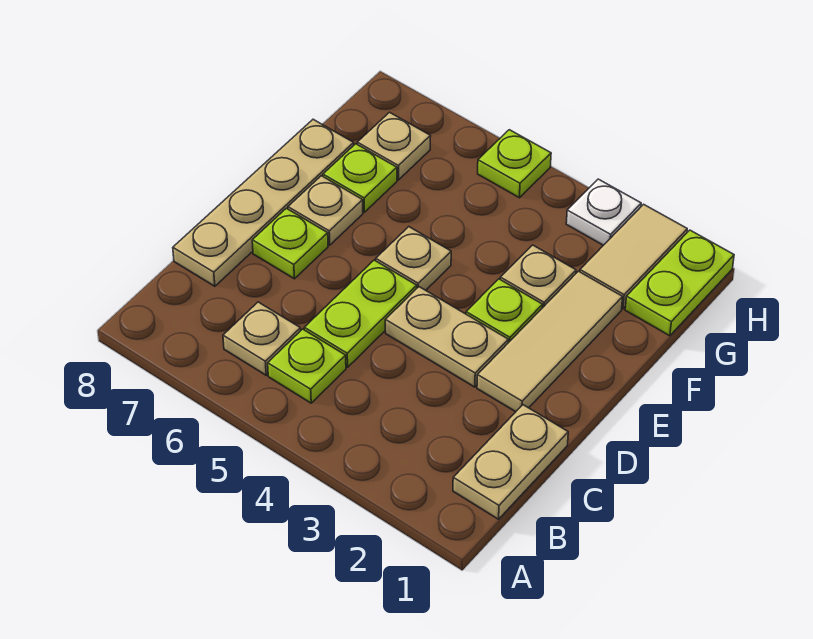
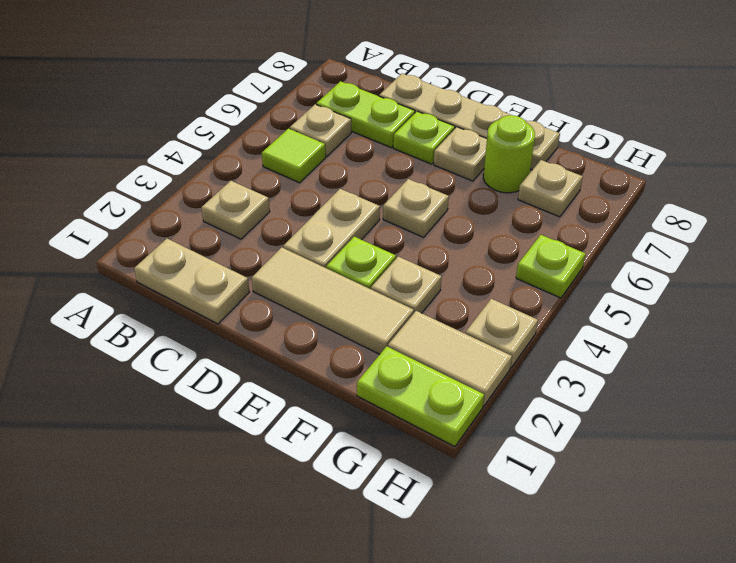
none -> tan 1x1 plate [201,181,270,239]
lime 1x1 plate [268,329,346,403] -> lime 1x1 tile [262,129,326,183]
lime 1x2 plate [304,260,417,367] -> lime 1x2 plate moved to [316,81,415,148]
lime 1x1 plate [323,144,397,212] -> lime 1x1 round brick [483,115,535,193]
white 1x1 plate [566,179,641,245] -> tan 1x1 plate [465,299,538,368]

